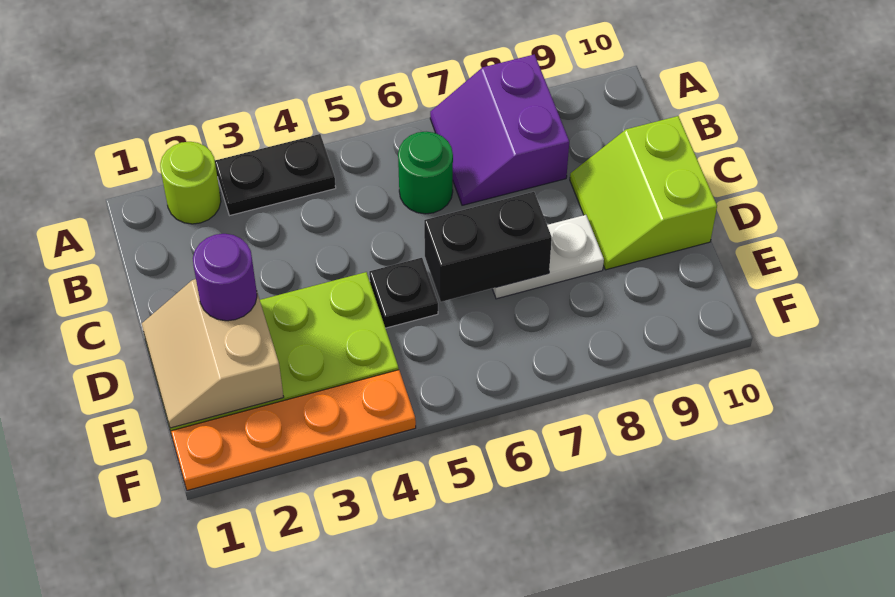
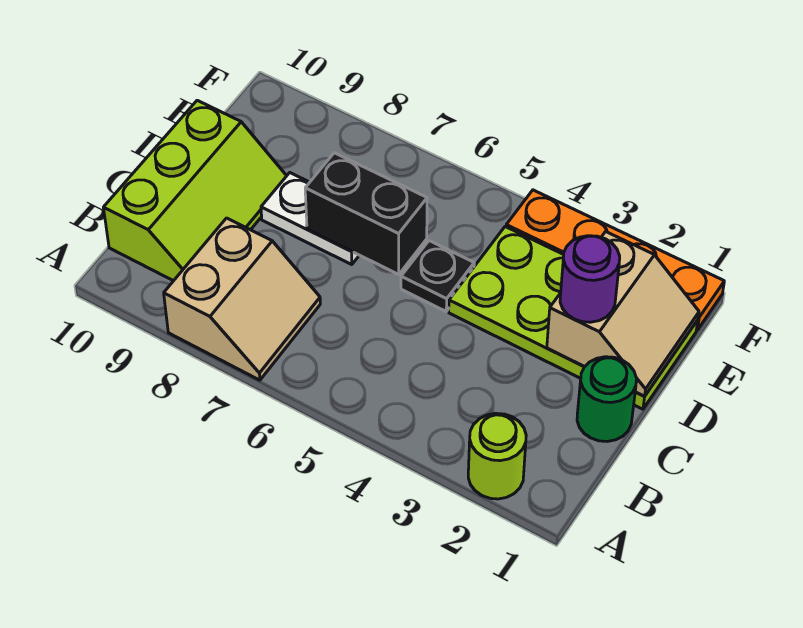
black 1x2 plate [215,134,336,215] -> none
purple 2x2 slope [430,54,569,205] -> tan 2x2 slope [164,218,320,380]
green 1x1 round brick [398,132,453,214] -> green 1x1 round brick moved to [577,357,636,441]
lime 2x2 slope [570,116,717,270] -> lime 2x3 slope [103,100,286,281]

